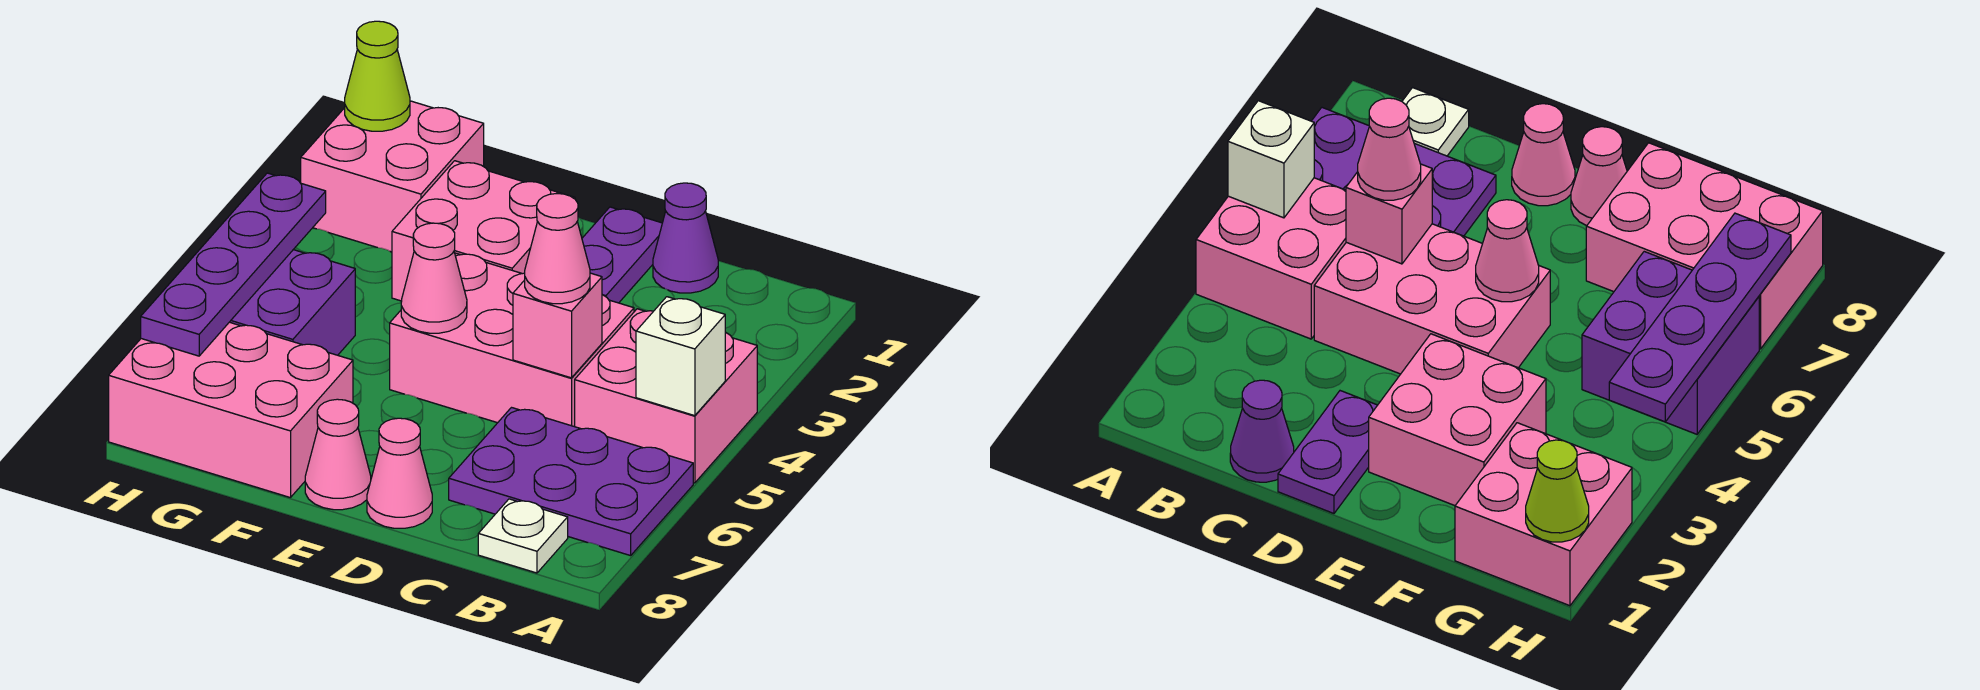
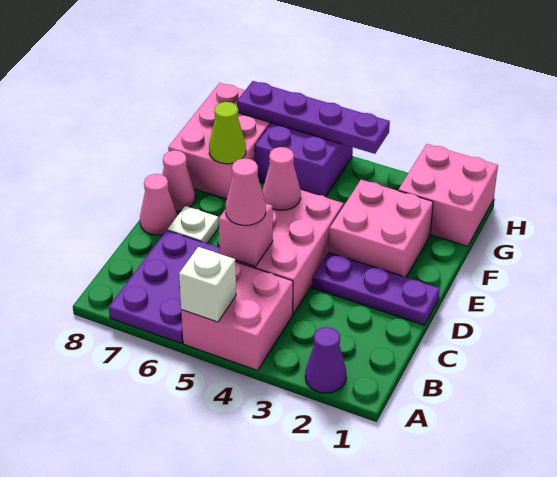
white 1x1 plate [478,499,568,573] -> white 1x1 plate moved to [168,206,219,243]
purple 1x1 cone [653,183,718,293] -> purple 1x1 cone moved to [305,327,346,393]
purple 1x2 plate [582,207,662,303] -> purple 1x3 plate [312,252,440,325]
lime 1x1 cone [345,21,410,131] -> lime 1x1 cone moved to [209,102,246,164]

